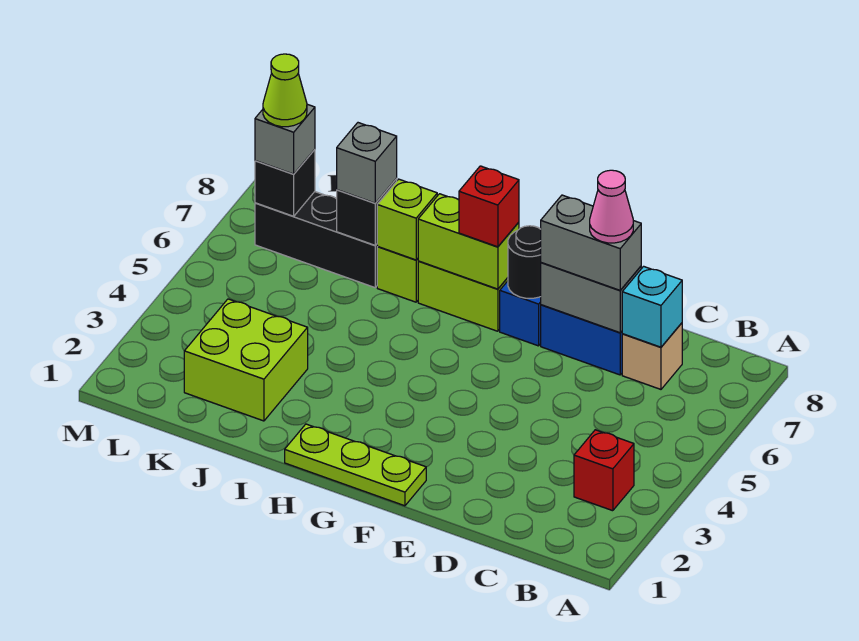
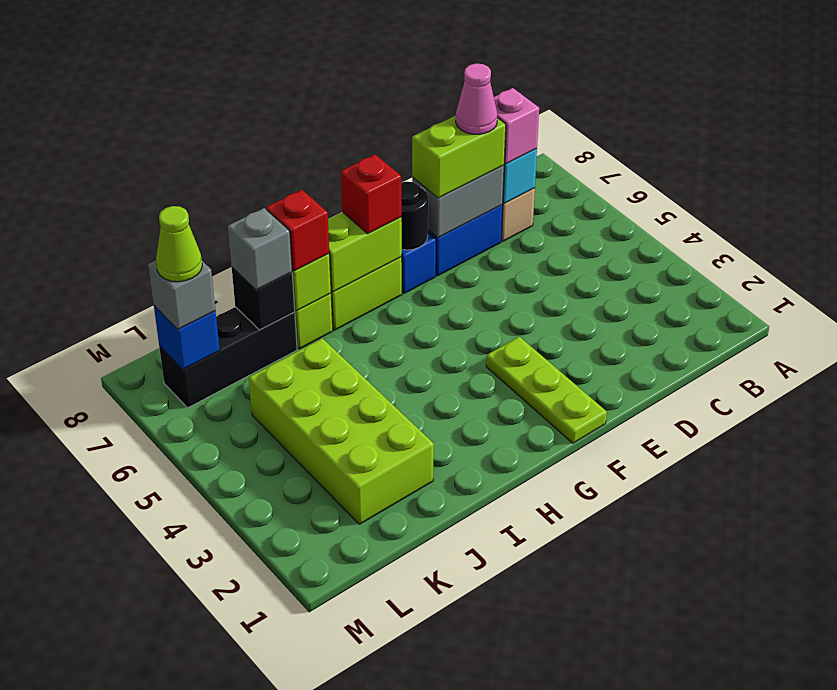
red 1x1 brick [574,430,634,511] -> red 1x1 brick moved to [266,190,329,271]
none -> pink 1x1 brick [494,88,539,164]
grey 1x2 brick [541,195,641,290] -> lime 1x2 brick [412,116,506,198]
lime 1x3 plate [285,424,426,506] -> lime 1x3 plate turned to [486,337,607,443]
lime 2x2 brick [184,299,308,421] -> lime 2x4 brick [249,338,434,524]
black 1x1 brick [255,150,315,216] -> blue 1x1 brick [154,306,220,369]

